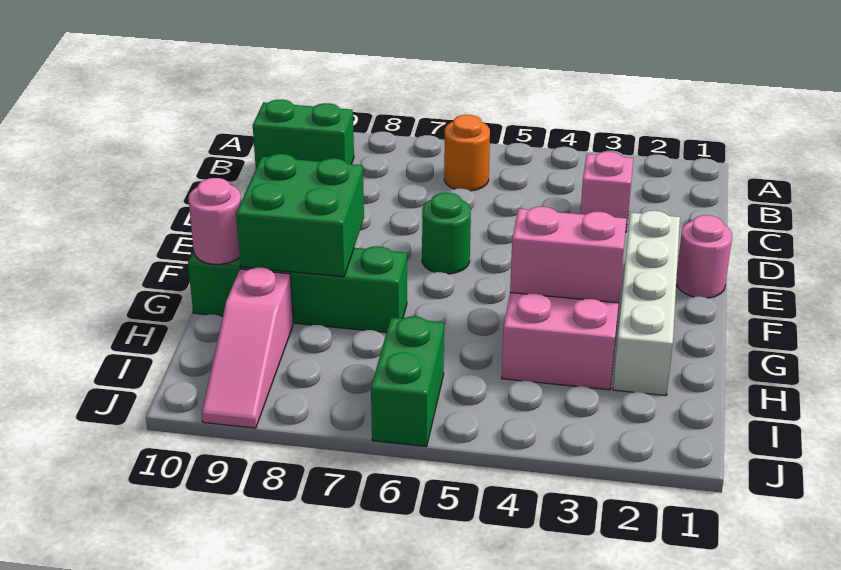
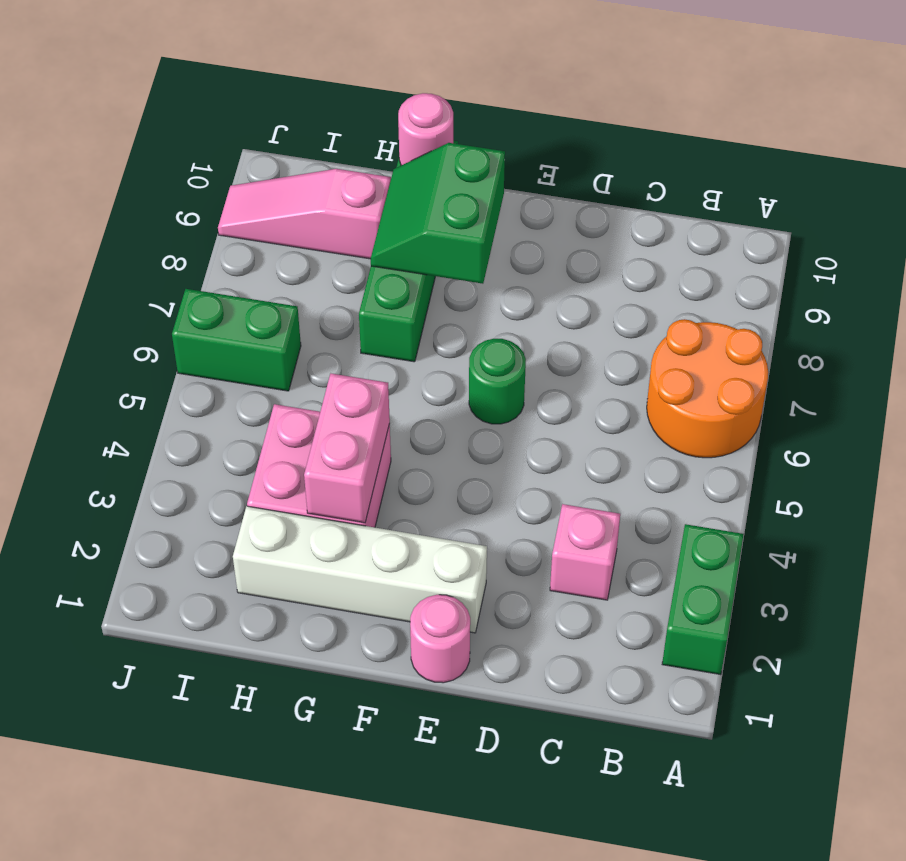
orange 1x1 round brick [444,115,490,191] -> orange 2x2 round brick [647,319,768,458]
green 1x2 brick [253,99,354,168] -> green 1x2 brick moved to [662,524,744,675]
green 2x2 brick [236,154,364,277] -> green 2x2 slope [371,143,505,284]

